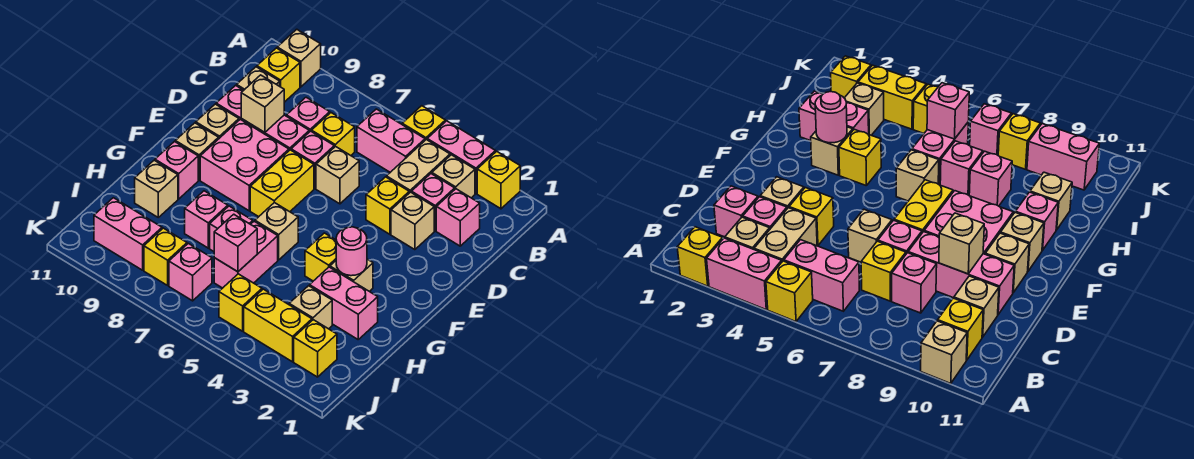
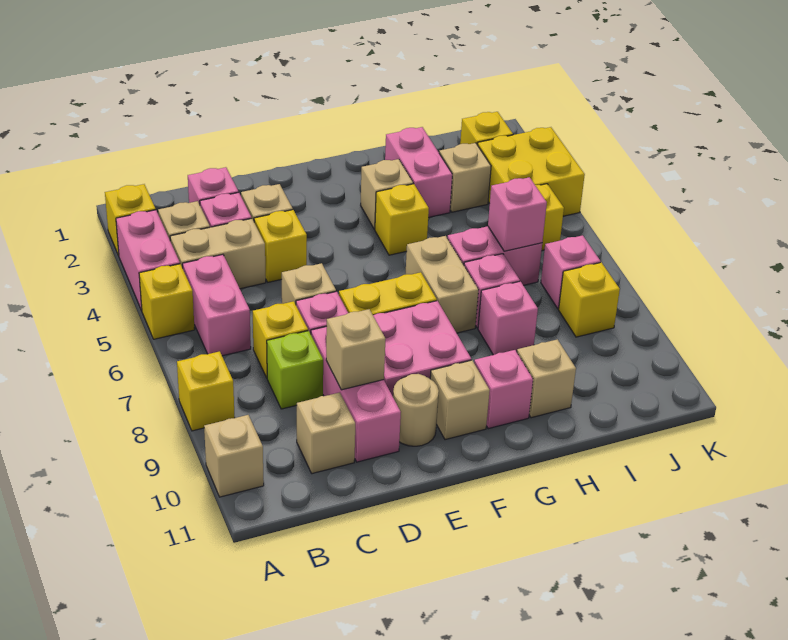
yellow 1x1 brick [257,48,300,102] -> yellow 1x1 brick moved to [177,351,235,431]
pink 1x1 brick [287,97,330,132] -> lime 1x1 brick [267,331,323,409]
tan 1x1 brick [196,104,239,138] -> tan 1x1 round brick [393,374,439,446]
pink 1x1 round brick [336,227,367,276] -> none
tan 1x1 brick [255,202,298,260] -> tan 1x2 brick [405,236,478,333]
yellow 1x2 brick [244,289,312,362] -> yellow 2x2 brick [478,127,585,216]
pink 1x2 brick [94,198,162,270] -> none

